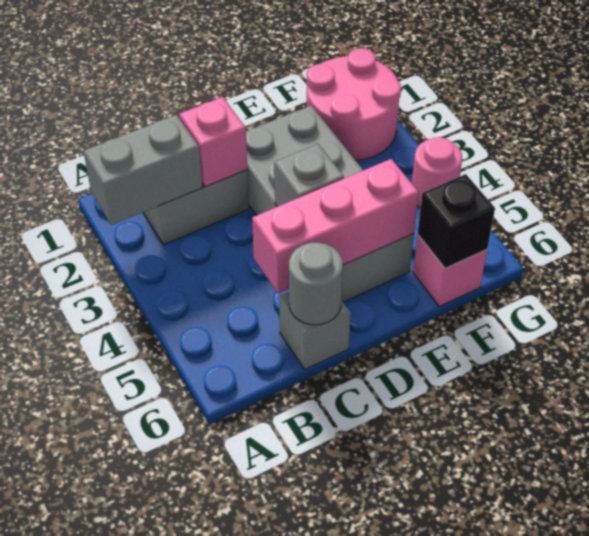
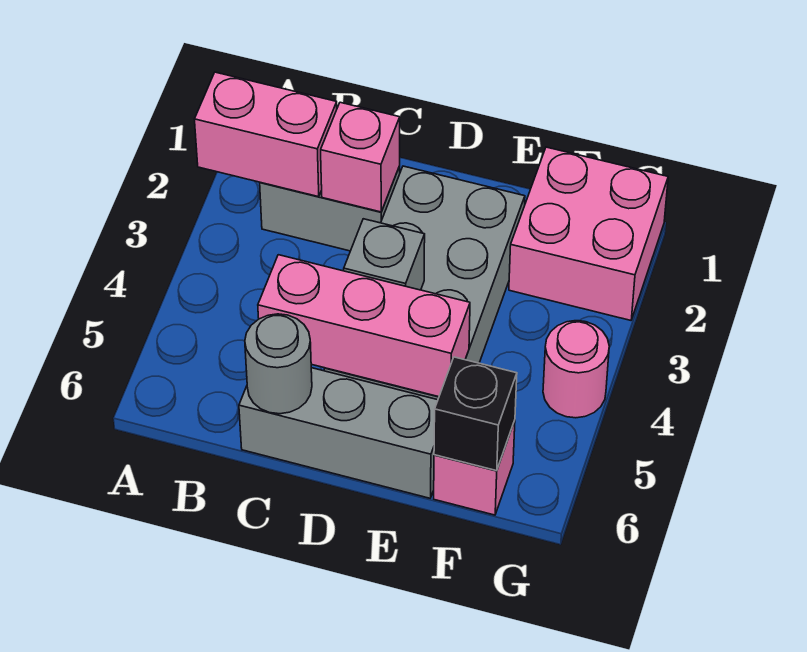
grey 1x2 brick [84,115,202,225] -> pink 1x2 brick [194,72,337,197]
grey 1x1 brick [279,292,351,369] -> grey 1x3 brick [239,368,438,498]
pink 2x2 round brick [307,48,401,160] -> pink 2x2 brick [509,147,668,320]

